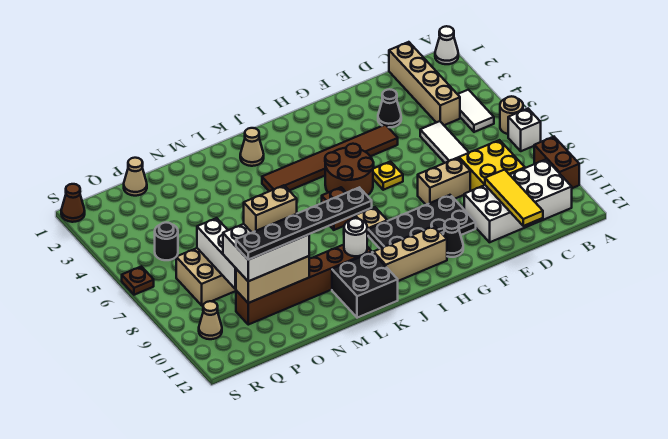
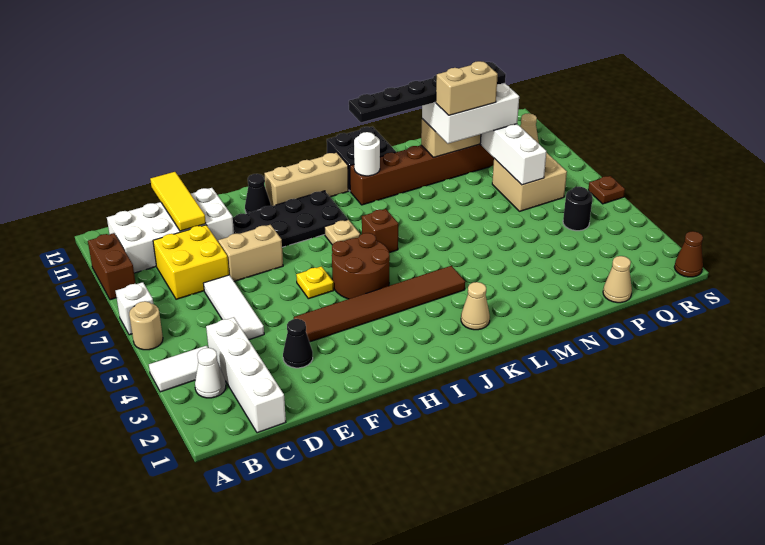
white 1x1 cone [435,26,458,64] -> white 1x1 cone moved to [195,348,226,398]
white 1x2 tile [458,90,494,132] -> white 1x2 tile turned to [149,346,208,392]
tan 1x4 brick [389,42,460,125] -> white 1x4 brick [206,317,286,433]

